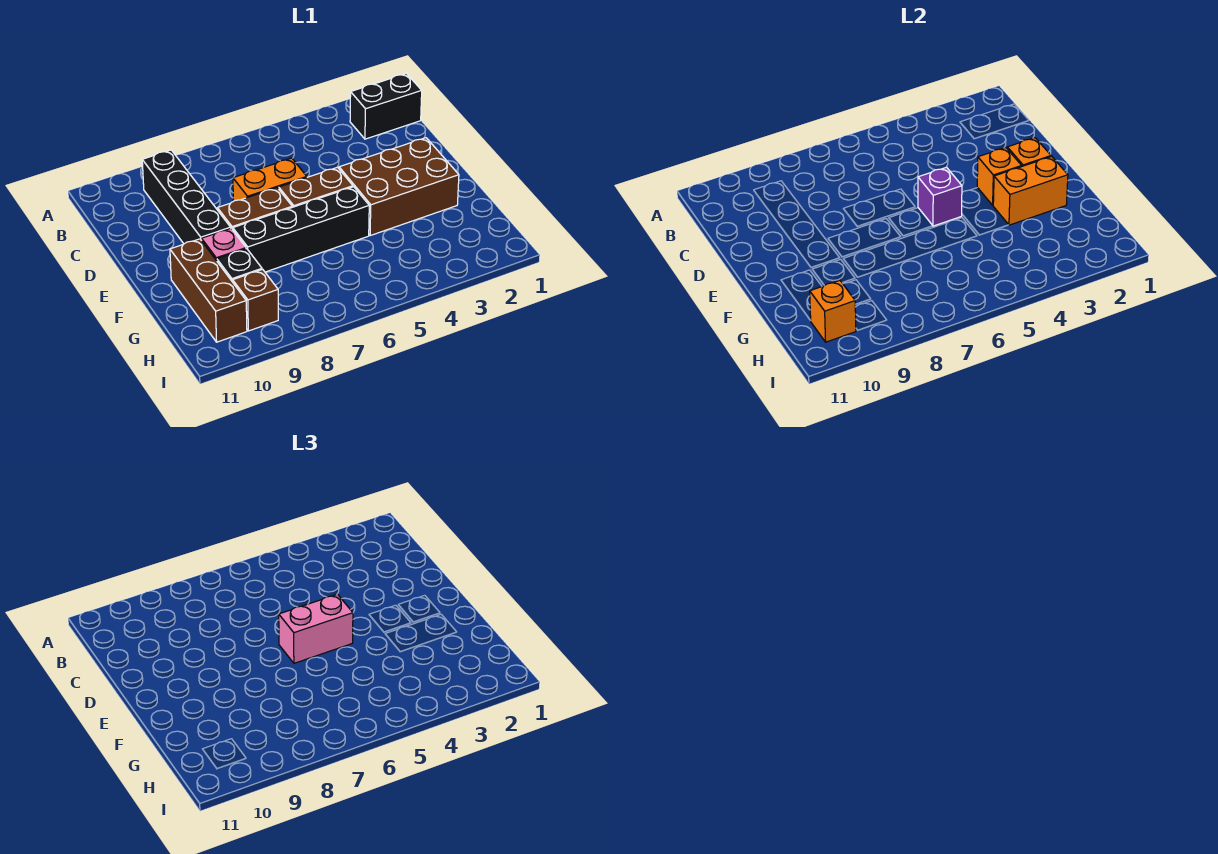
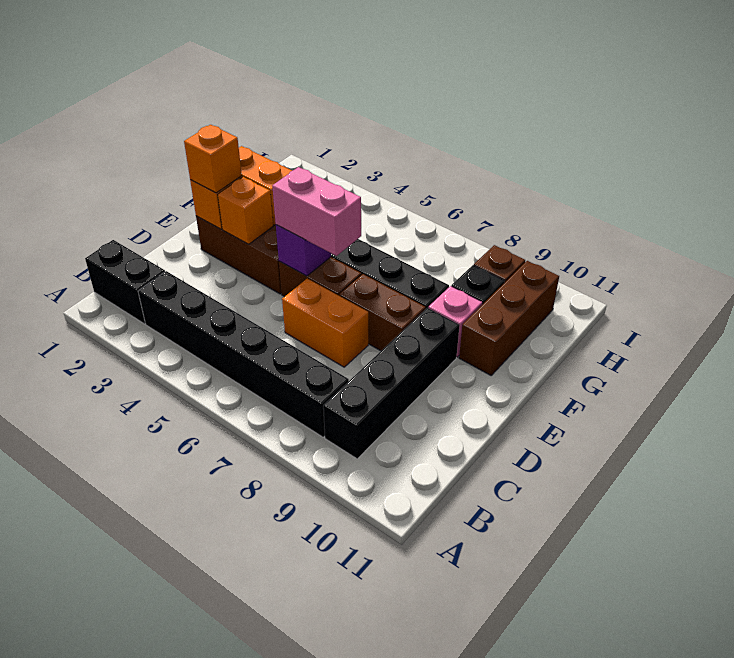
none -> black 1x6 brick [138,271,349,437]
orange 1x1 brick [810,281,856,342] -> orange 1x1 brick moved to [184,125,242,193]

